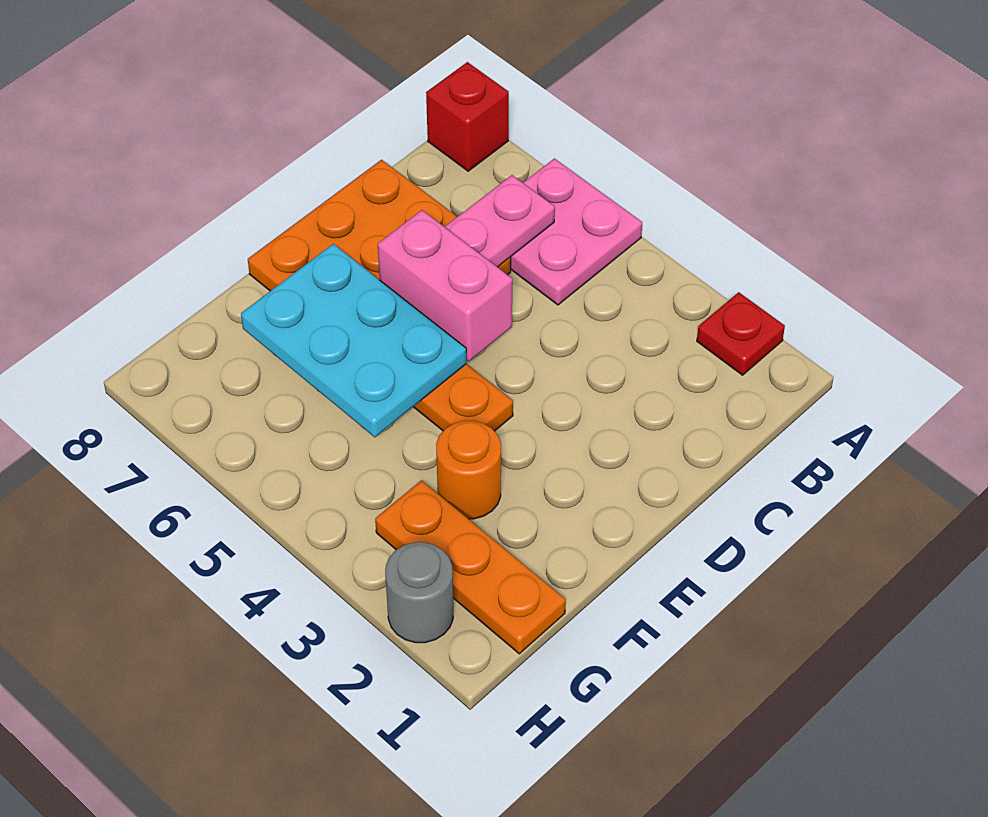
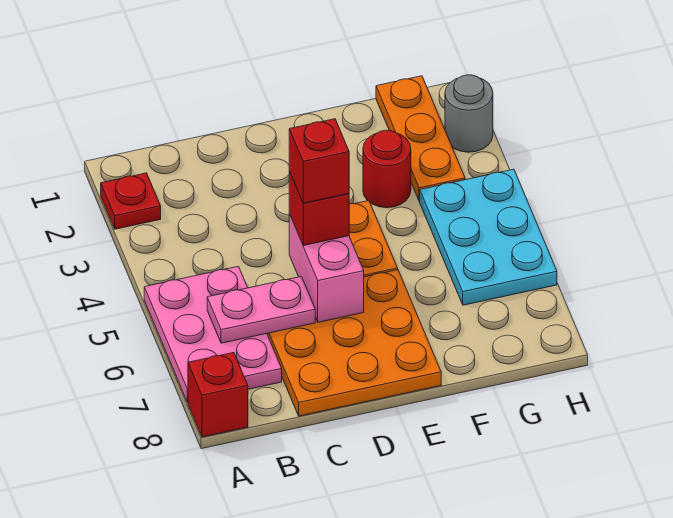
pink 2x2 plate [511,159,642,305] -> pink 2x3 plate [144,266,282,402]
none -> red 1x1 brick [289,172,349,246]
none -> red 1x1 brick [289,119,349,203]
cyan 2x3 plate [241,244,466,437] -> cyan 2x3 plate moved to [420,169,557,305]
orange 1x1 round brick [436,421,501,519] -> red 1x1 round brick [363,130,411,208]

